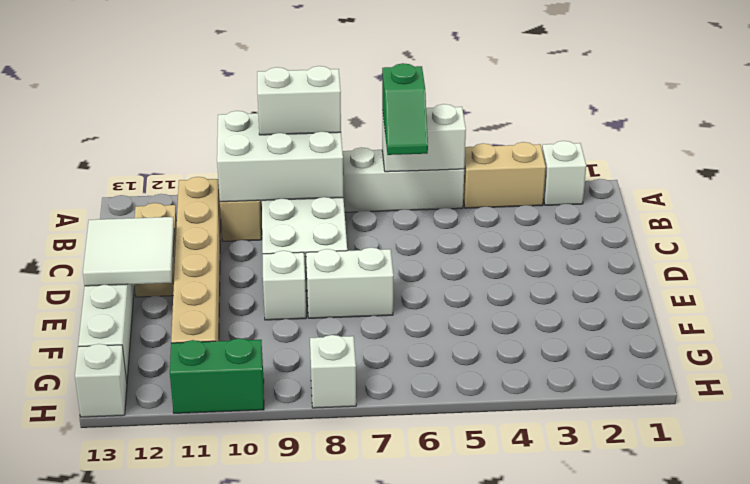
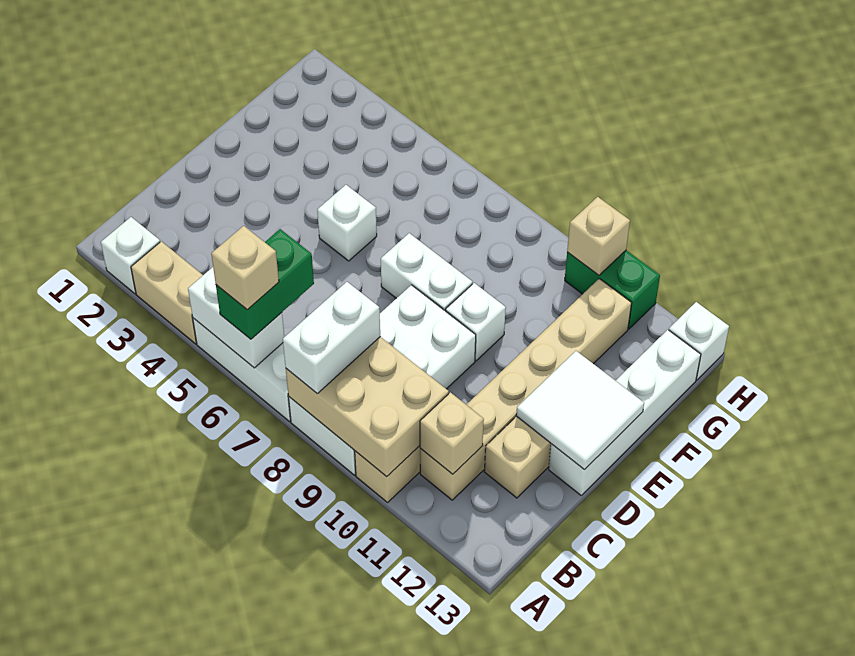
green 1x2 slope [382,63,428,155] -> green 1x2 brick [216,229,314,339]
none -> tan 1x1 brick [211,226,279,310]
white 2x3 brick [217,111,343,202] -> tan 2x3 brick [286,337,449,477]
white 1x2 brick [257,66,341,135] -> white 1x2 brick turned to [283,282,380,393]
none -> tan 1x1 brick [420,392,484,474]
white 1x1 brick [310,335,356,408] -> white 1x1 brick moved to [317,185,377,261]
none -> tan 1x1 brick [567,197,630,275]

